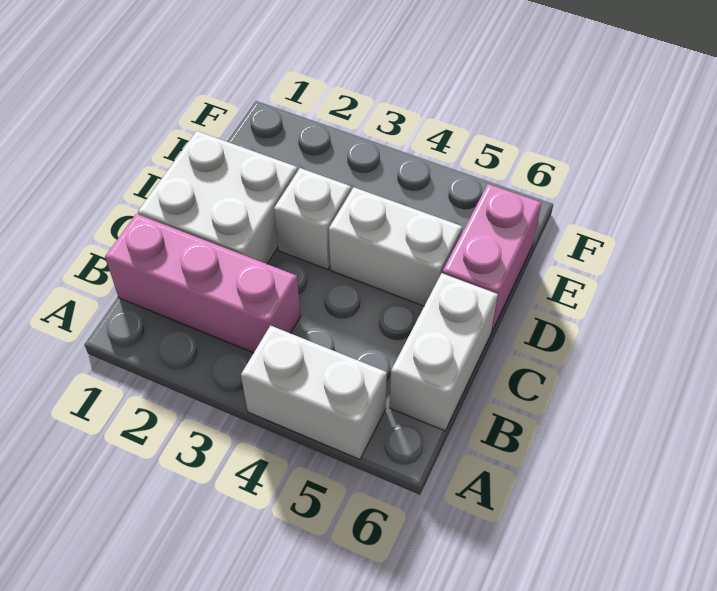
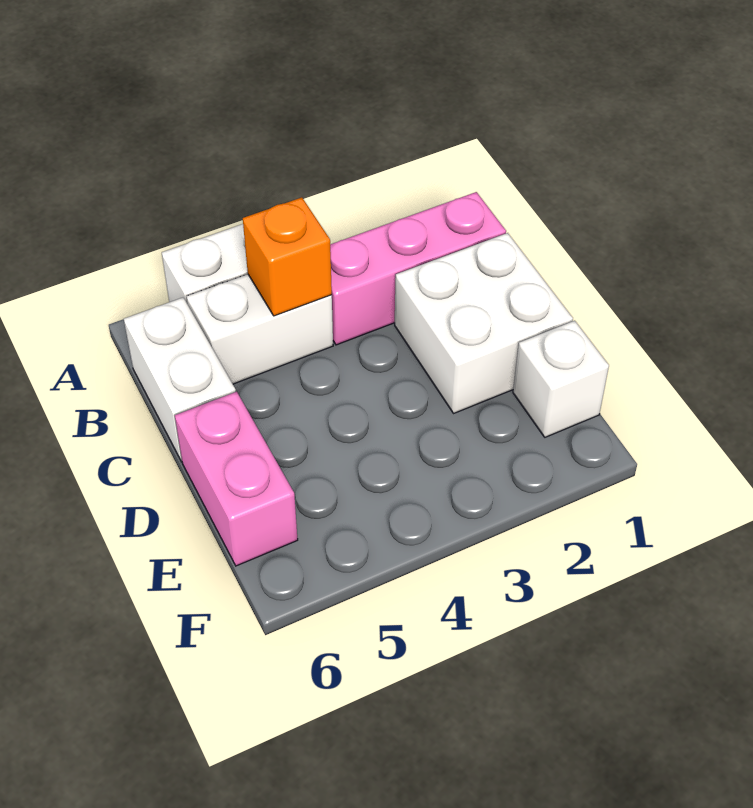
none -> orange 1x1 brick [243,197,332,316]
white 1x1 brick [274,168,351,270] -> white 1x1 brick moved to [513,321,609,437]
white 1x2 brick [329,187,462,306] -> white 1x2 brick moved to [186,274,333,384]

